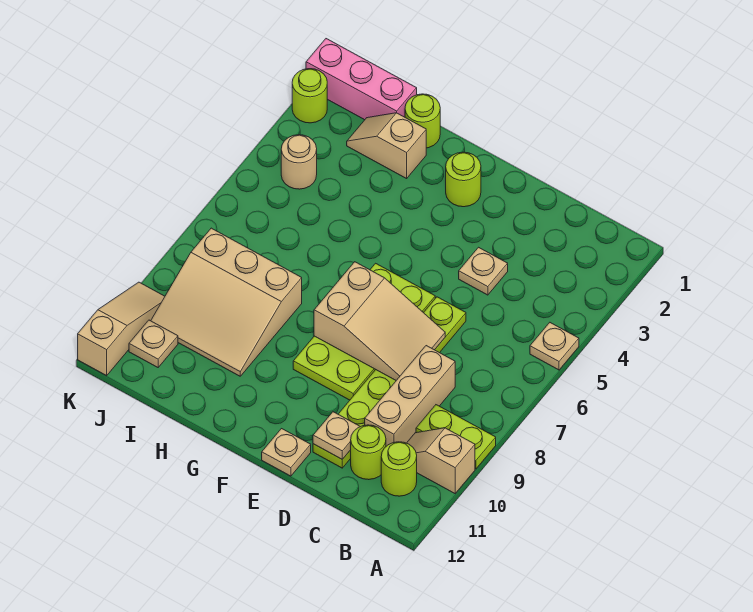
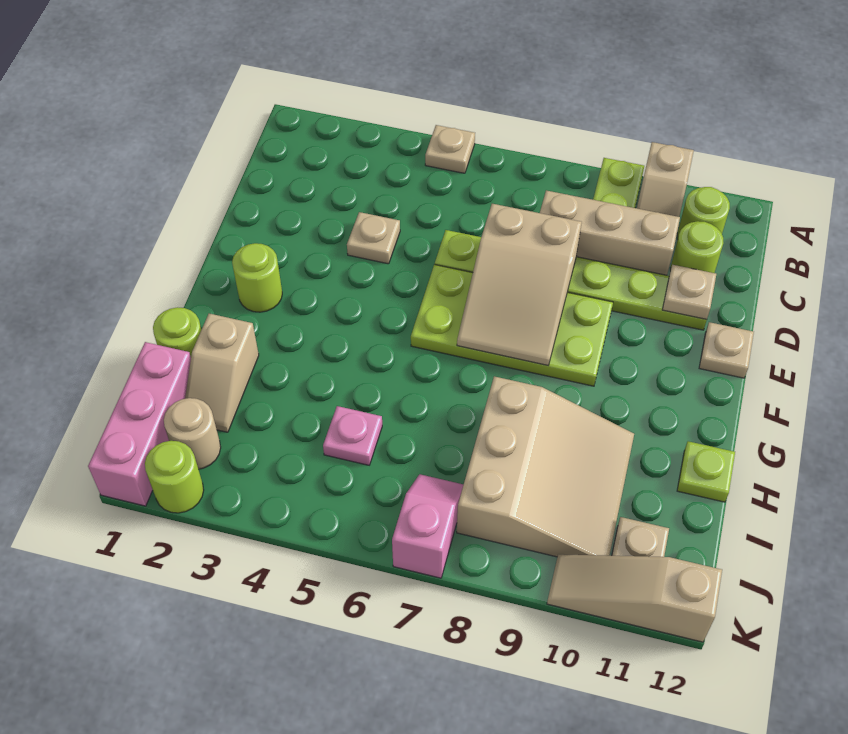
tan 2x3 slope [314,262,445,380] -> tan 2x3 slope turned to [457,204,582,365]
none -> lime 1x1 plate [677,441,735,502]
none -> pink 1x1 plate [323,406,382,465]
tan 1x1 round brick [281,135,317,189] -> tan 1x1 round brick moved to [164,398,221,469]
none -> pink 1x2 slope [392,474,464,578]

